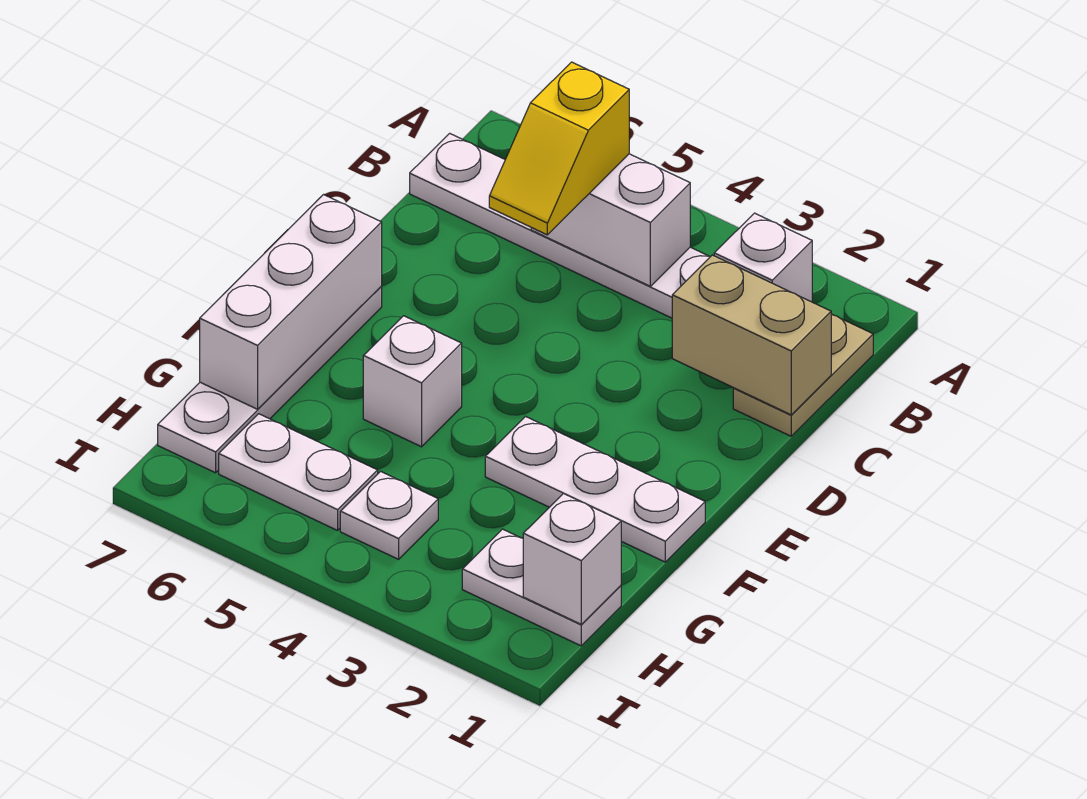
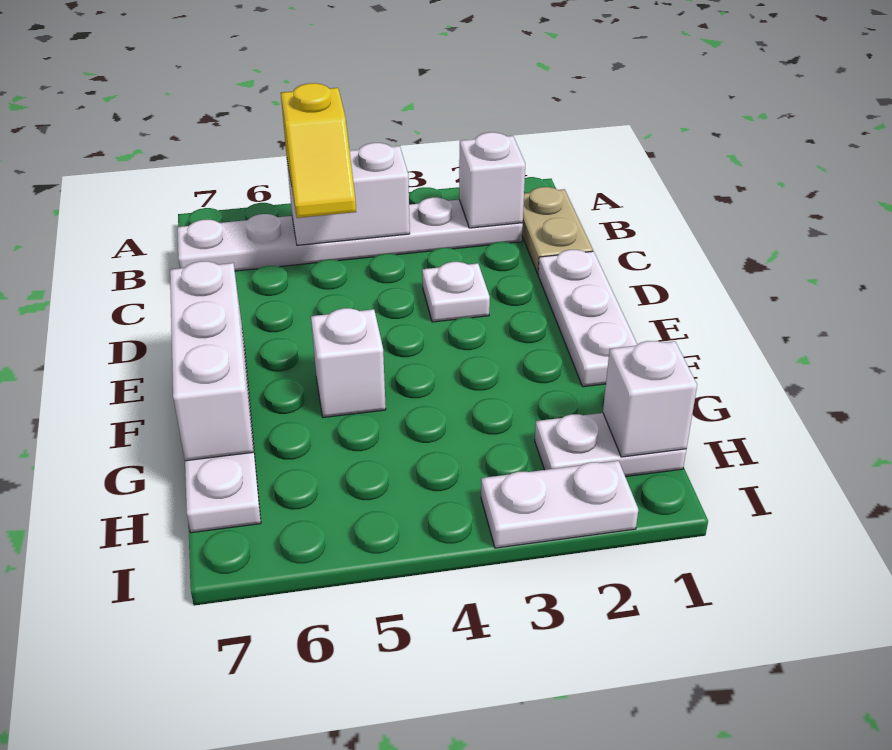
tan 1x2 brick [672,255,831,415] -> none
white 1x3 plate [485,417,705,562] -> white 1x3 plate turned to [538,250,637,387]
white 1x1 plate [340,471,438,559] -> white 1x1 plate moved to [422,262,490,322]
white 1x2 plate [219,414,378,530] -> white 1x2 plate moved to [481,461,638,548]

